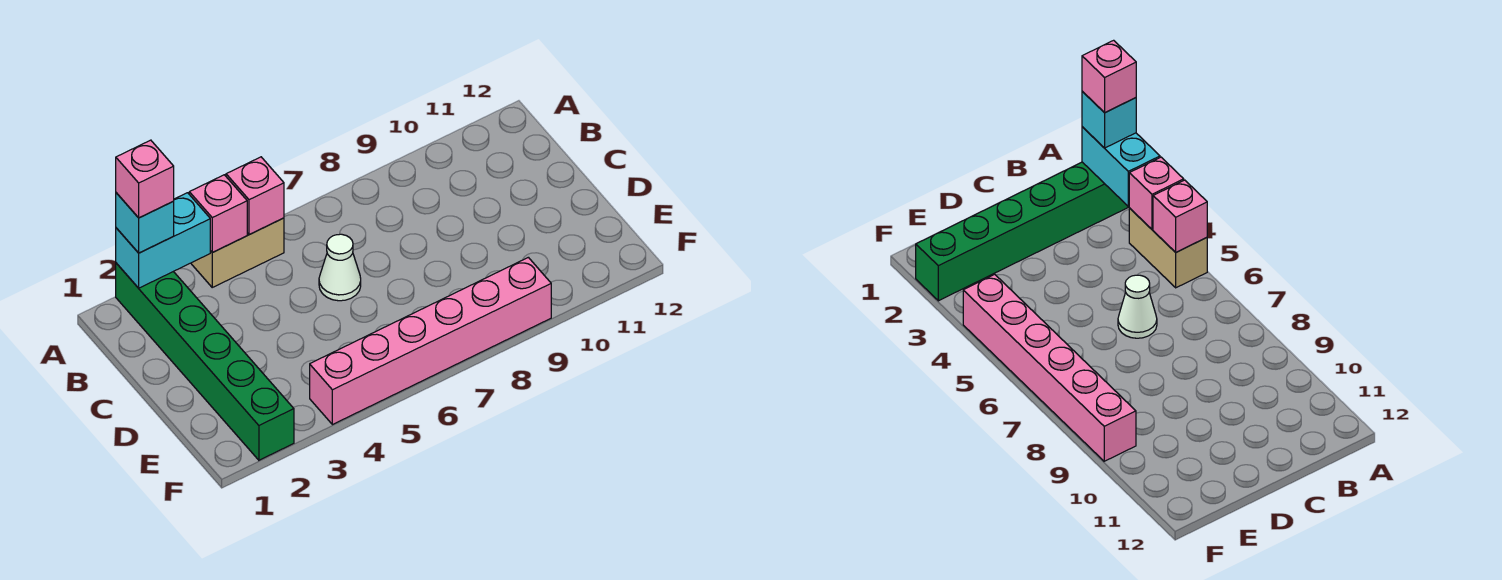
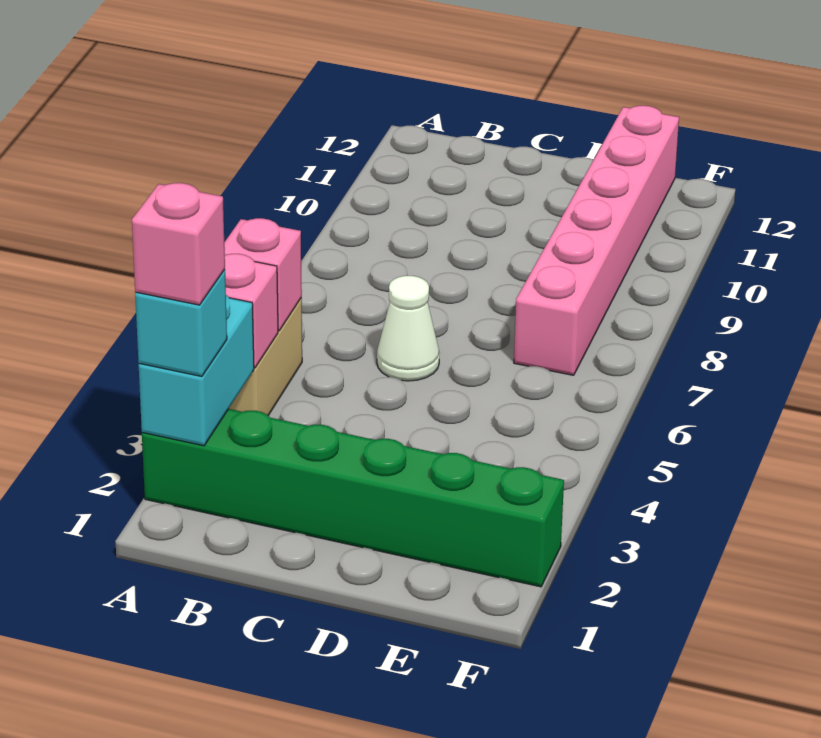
pink 1x6 brick [310,257,551,425] -> pink 1x6 brick moved to [514,106,679,375]

